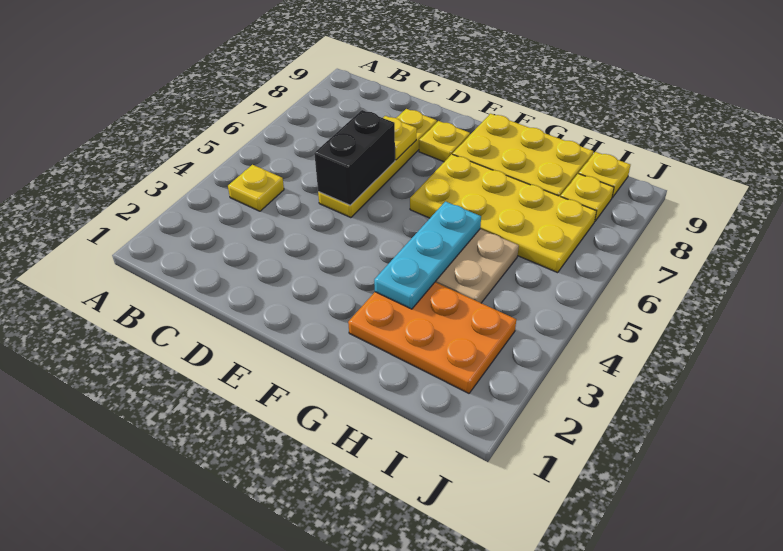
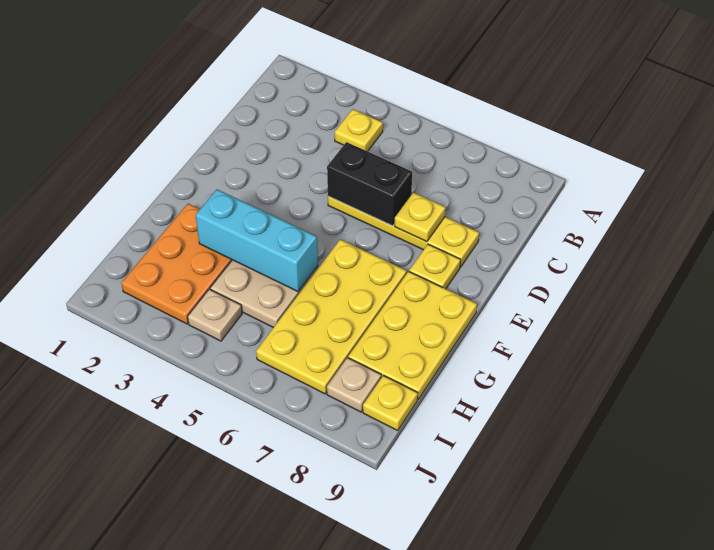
cyan 1x3 plate [374,202,481,309] -> cyan 1x3 brick [196,189,318,292]
none -> tan 1x1 plate [188,289,242,341]
yellow 1x1 plate [561,174,614,221] -> tan 1x1 plate [327,358,381,412]

